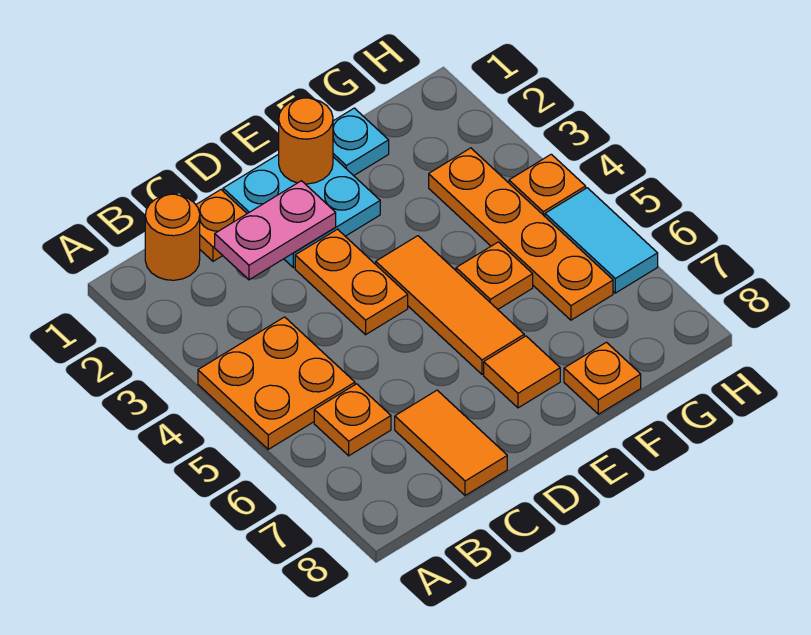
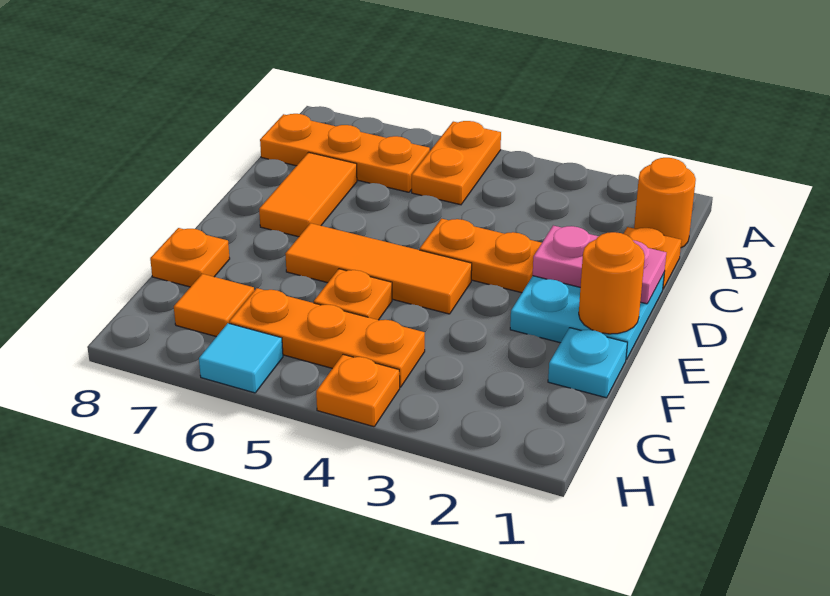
orange 2x2 plate [198,317,355,449] -> orange 1x2 plate [412,121,501,205]
orange 1x1 plate [314,384,391,456] -> orange 1x3 plate [260,114,430,192]
pink 1x2 plate [215,181,336,280] -> pink 1x2 plate turned to [533,226,666,304]
orange 1x2 tile [395,390,507,496] -> orange 1x2 tile turned to [259,152,357,237]
orange 1x1 tile [484,336,560,408] -> orange 1x1 tile moved to [174,274,254,337]
orange 1x4 plate [429,148,613,320] -> orange 1x3 plate [229,288,425,387]
cyan 1x2 tile [545,188,658,293] -> cyan 1x1 tile [199,323,283,393]

